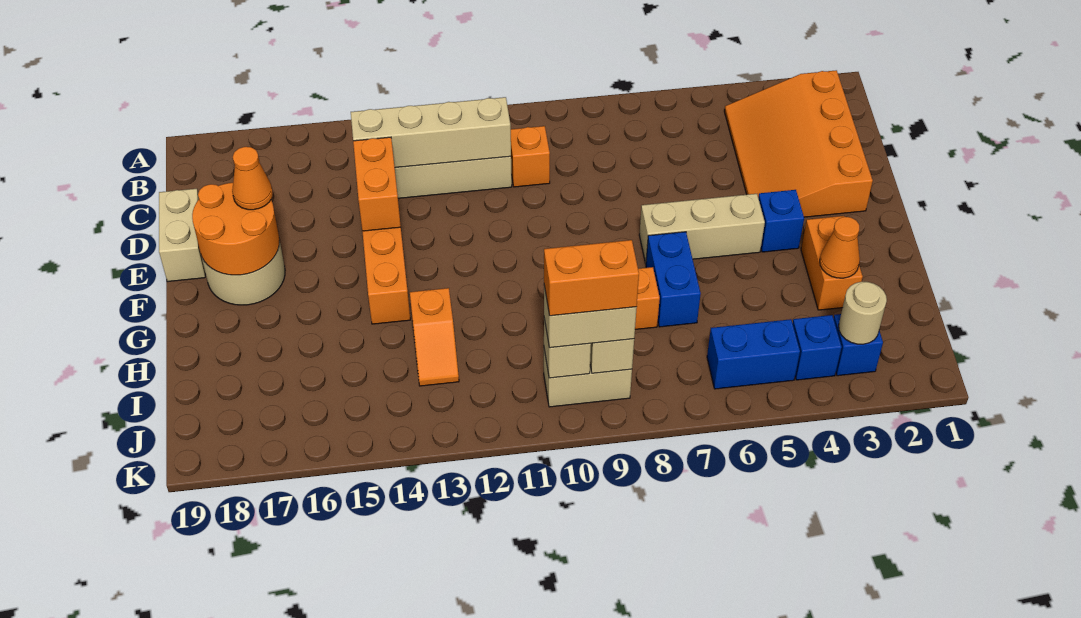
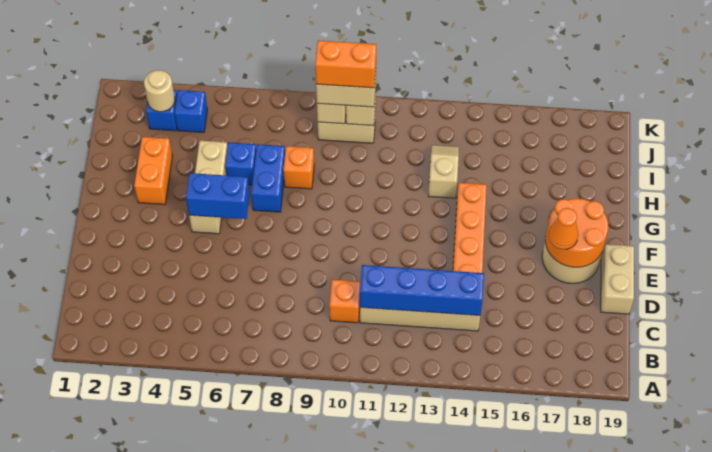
orange 3x4 slope [724,70,873,217] -> none
tan 1x4 brick [351,97,511,168] -> blue 1x4 brick [360,265,484,315]
orange 1x2 brick [353,137,401,231] -> none
blue 1x1 brick [758,190,804,252] -> blue 1x1 brick moved to [225,142,256,185]
tan 1x3 brick [639,194,765,263] -> tan 1x3 brick turned to [189,141,228,234]
orange 1x1 cone [820,217,860,278] -> none
orange 1x2 slope [410,288,459,386] -> tan 1x2 slope [428,145,459,198]
blue 1x2 brick [707,319,800,389] -> blue 1x2 brick moved to [186,173,250,219]

